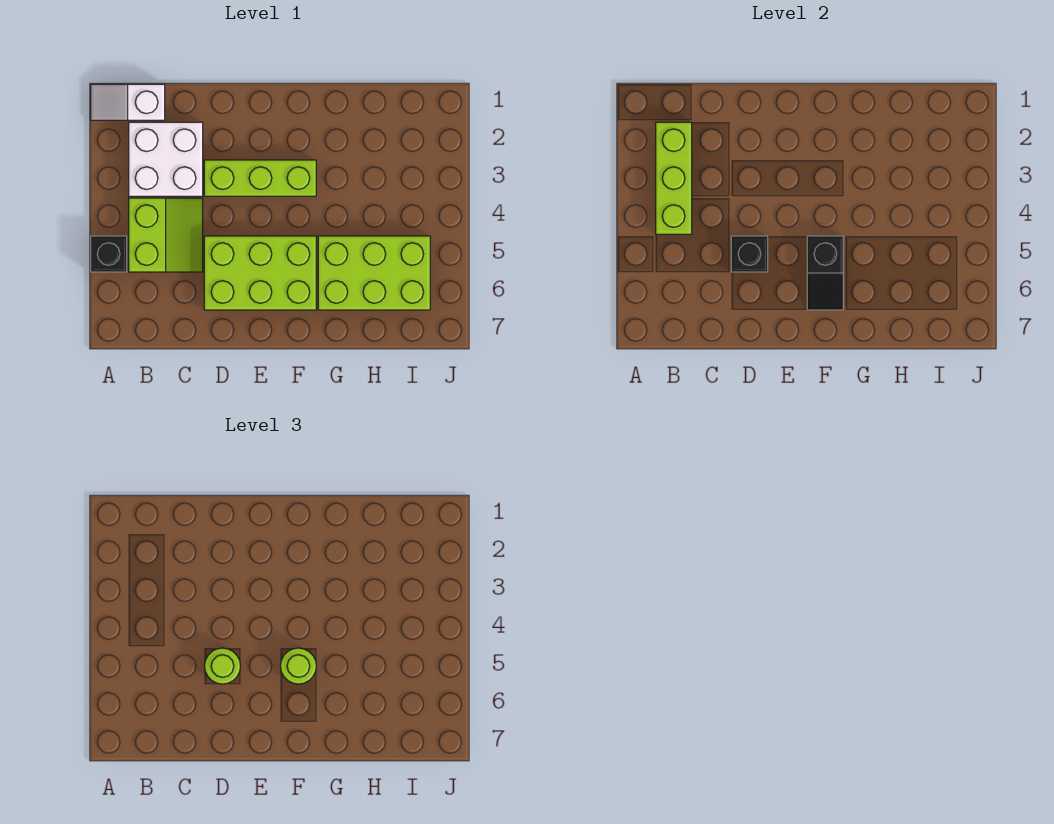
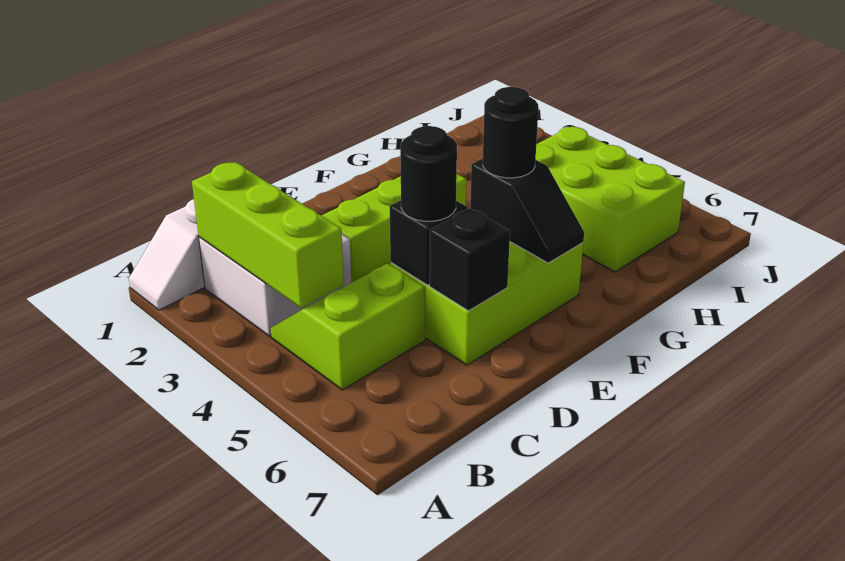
black 1x1 brick [91,236,127,272] -> black 1x1 brick moved to [429,208,510,311]
lime 2x2 slope [129,198,203,272] -> lime 2x2 slope turned to [270,263,426,390]
lime 1x1 round brick [205,648,241,684] -> black 1x1 round brick [400,126,457,221]
lime 1x1 round brick [280,648,316,684] -> black 1x1 round brick [483,87,539,178]
lime 2x3 brick [318,236,430,310] -> lime 2x3 brick turned to [536,127,685,272]

